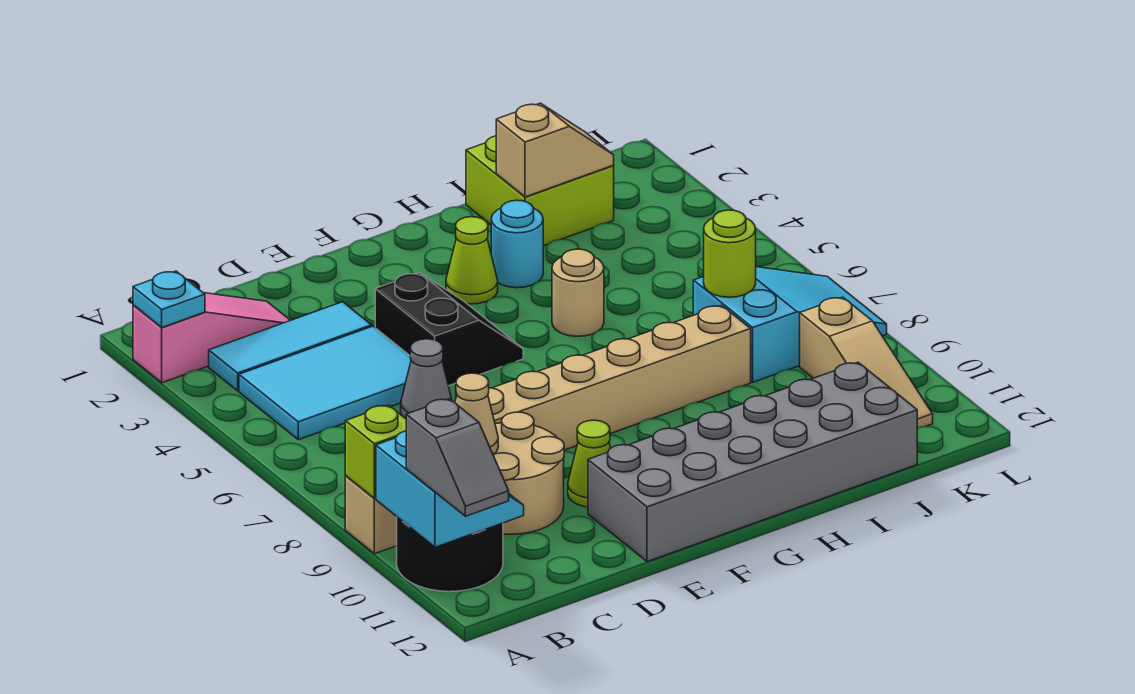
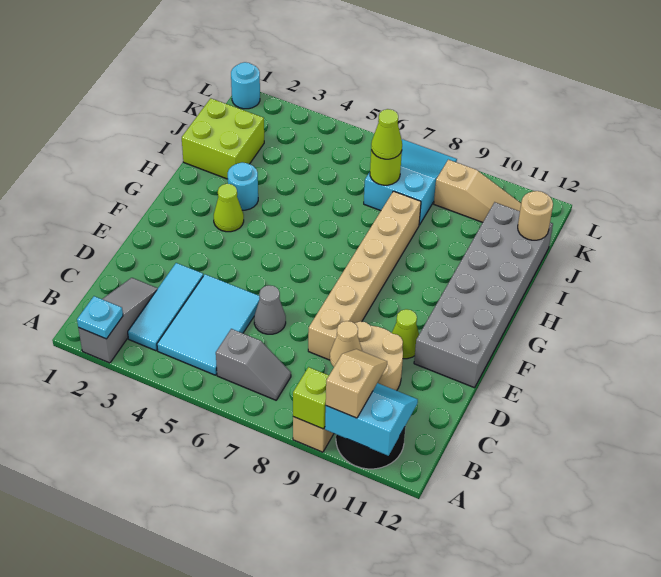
pink 1x3 slope [133,293,290,383] -> grey 1x3 slope [78,278,158,363]
grey 1x2 slope [406,399,509,516] -> grey 1x2 slope moved to [216,329,291,400]
black 2x2 slope [375,273,523,386] -> none
tan 1x1 round brick [552,249,604,336] -> tan 1x1 round brick moved to [518,191,553,240]
tan 1x2 slope [496,103,614,197] -> tan 1x2 slope moved to [326,349,387,418]
none -> lime 1x1 cone [371,109,402,159]
none -> cyan 1x1 round brick [231,62,260,109]

